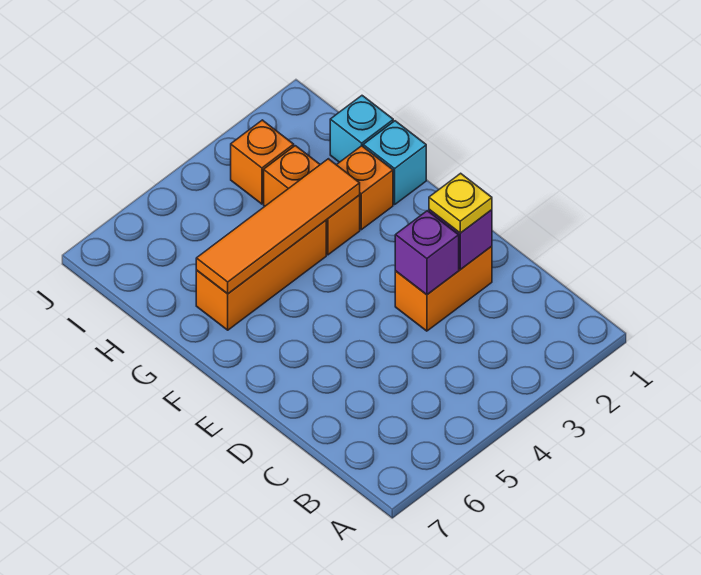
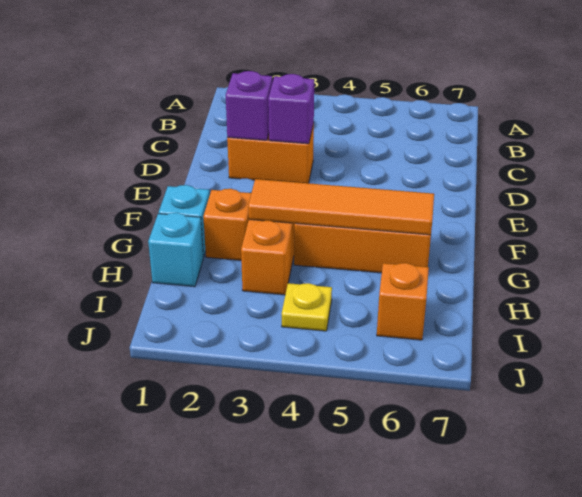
yellow 1x1 plate [429,173,492,233] -> yellow 1x1 plate moved to [282,283,332,331]
orange 1x1 brick [231,120,294,204] -> orange 1x1 brick moved to [377,263,429,340]

